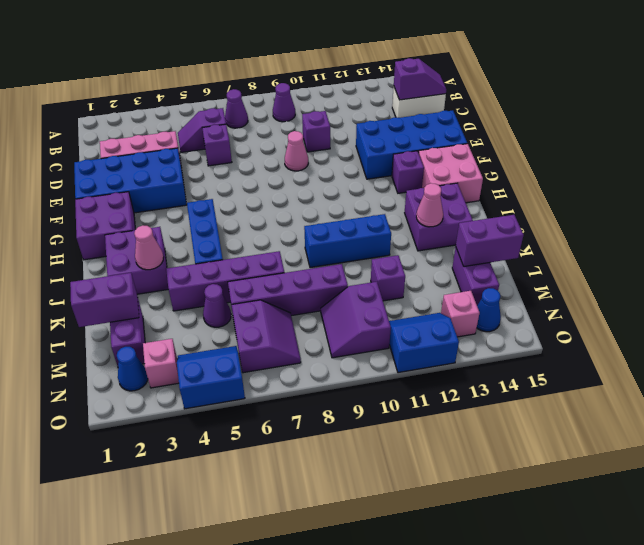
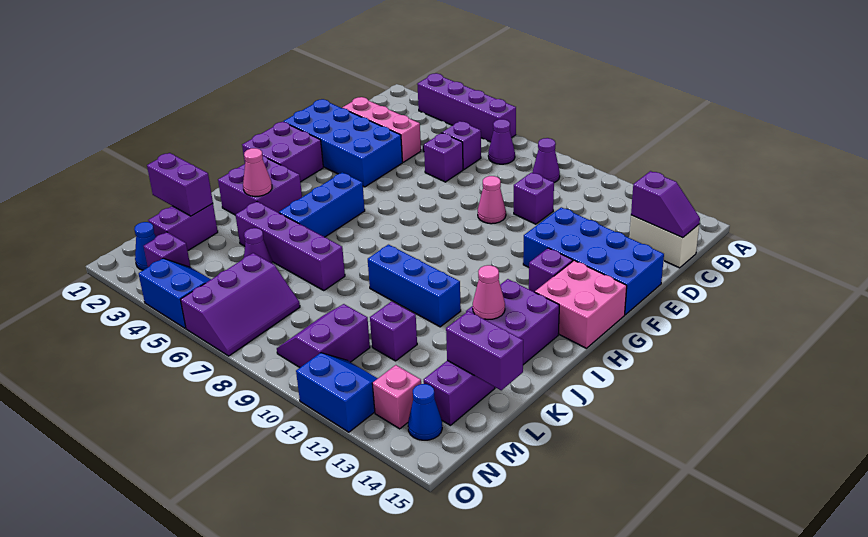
purple 1x4 brick [228,264,348,316] -> purple 1x4 brick moved to [417,73,516,142]
purple 2x2 slope [232,300,301,373] -> purple 2x3 slope [180,253,300,356]
pink 1x1 brick [143,339,179,388] -> purple 1x1 brick [144,232,190,267]

